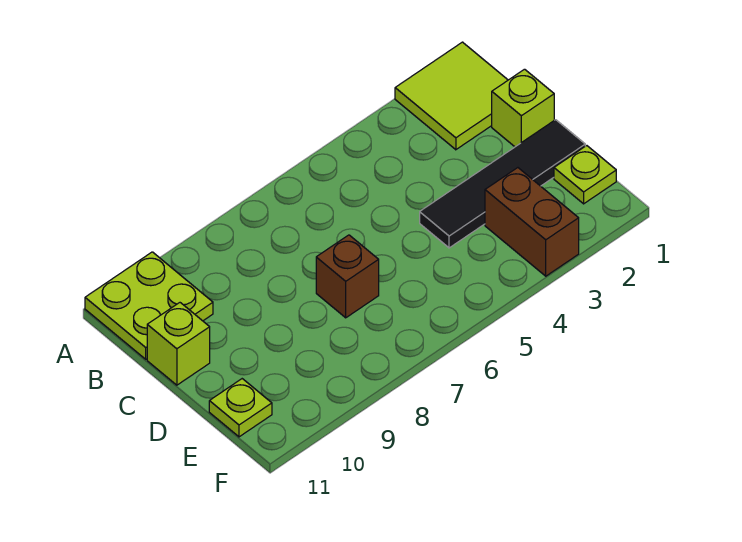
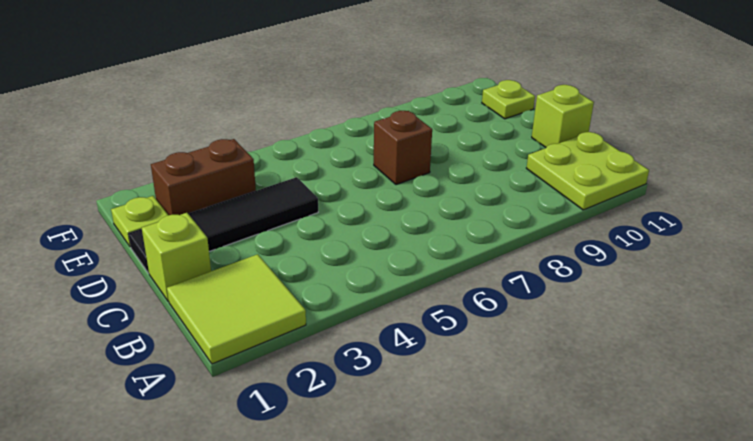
brown 1x2 brick [485,168,579,276] -> brown 1x2 brick turned to [151,139,256,215]

